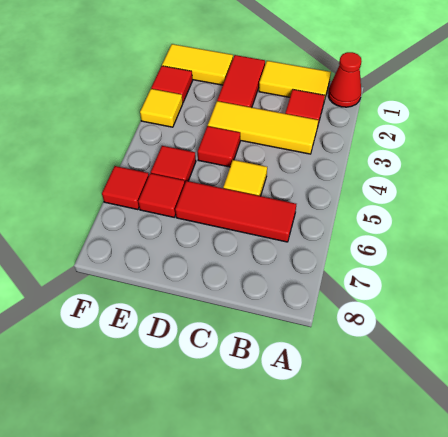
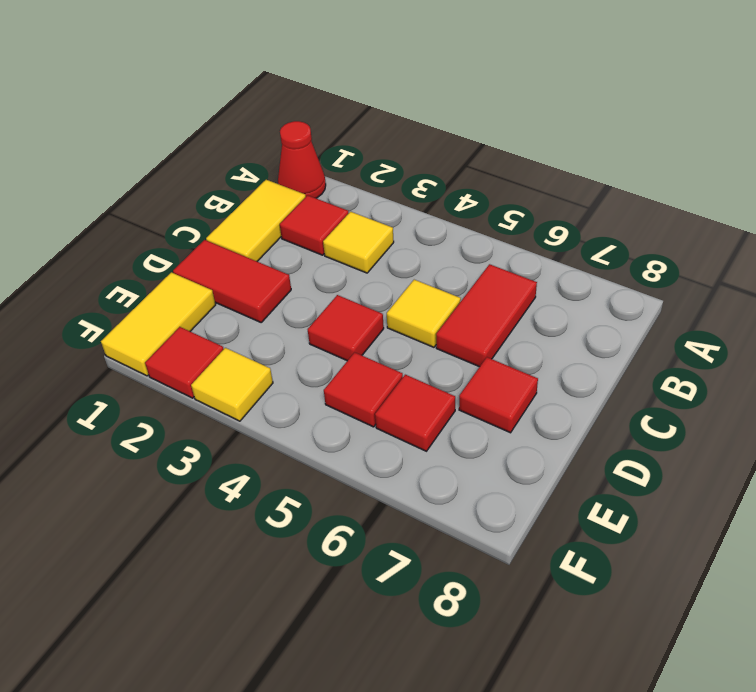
yellow 1x3 tile [208,101,318,154] -> yellow 1x1 tile [323,212,394,273]
red 1x3 tile [175,181,296,242] -> red 1x2 tile [436,264,537,367]
red 1x1 tile [102,166,149,210] -> red 1x1 tile moved to [459,357,538,433]

